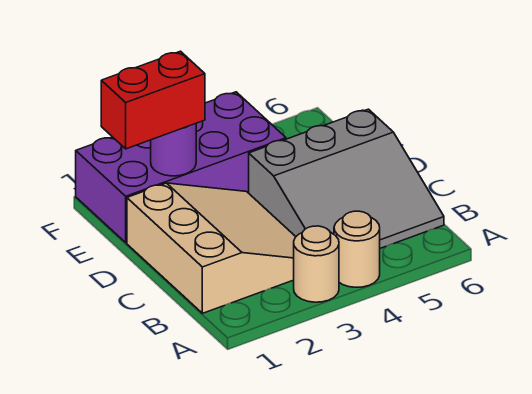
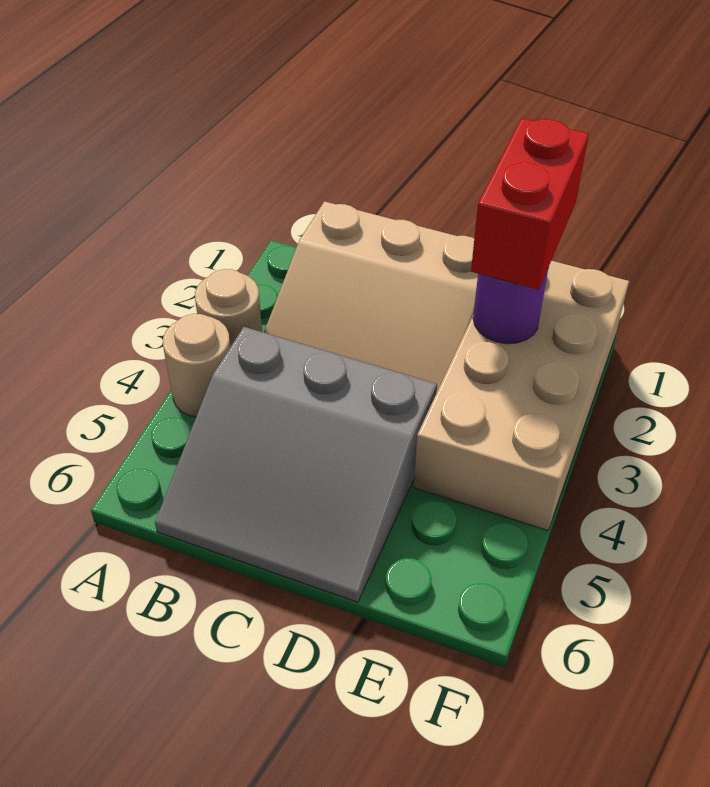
grey 3x3 slope [249,109,444,248] -> grey 3x3 slope turned to [155,327,437,602]
purple 2x4 brick [76,92,286,243] -> tan 2x4 brick [414,261,629,530]

